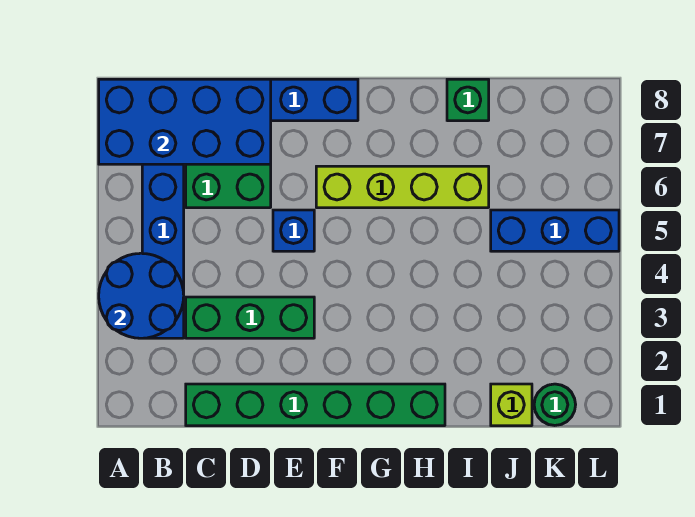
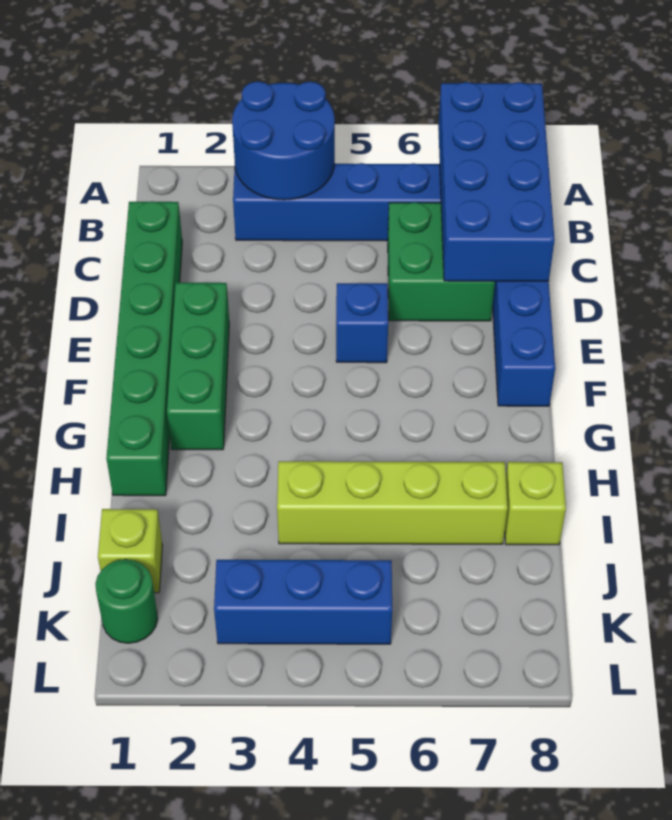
green 1x3 brick [186,297,314,338] -> green 1x3 brick moved to [167,283,229,450]
lime 1x4 brick [316,166,489,208] -> lime 1x4 brick turned to [277,461,508,544]
green 1x1 brick [447,79,489,121] -> lime 1x1 brick [505,462,566,545]
blue 1x3 brick [491,210,619,251] -> blue 1x3 brick turned to [214,560,392,644]

